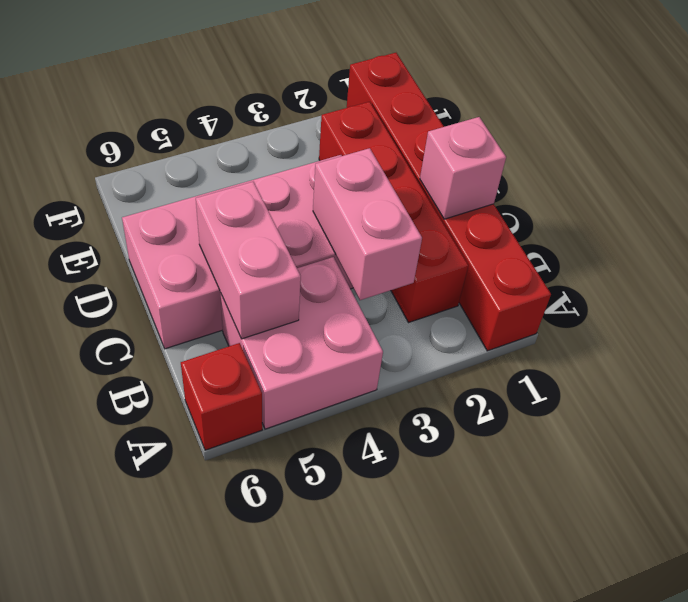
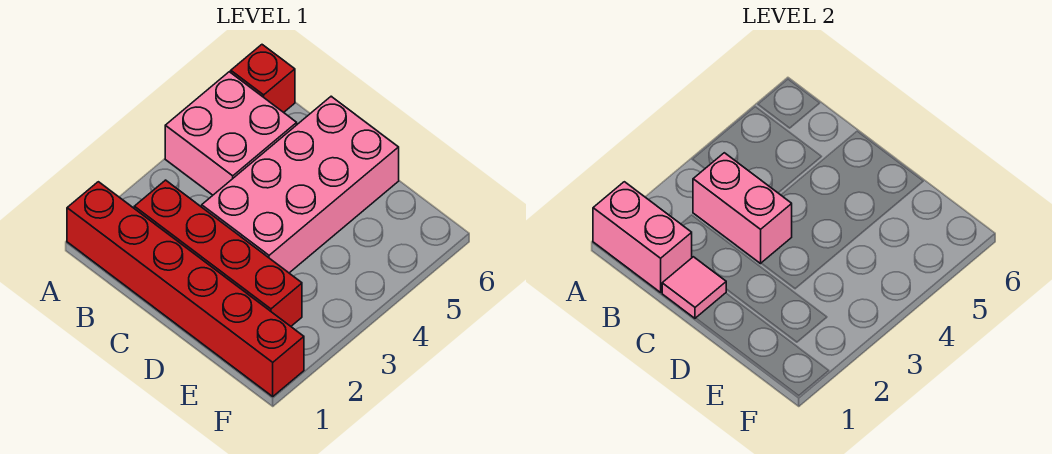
pink 1x2 brick [196,182,301,339] -> pink 1x2 brick moved to [593,182,692,292]
pink 1x1 brick [420,117,506,219] -> pink 1x1 tile [662,257,726,318]

